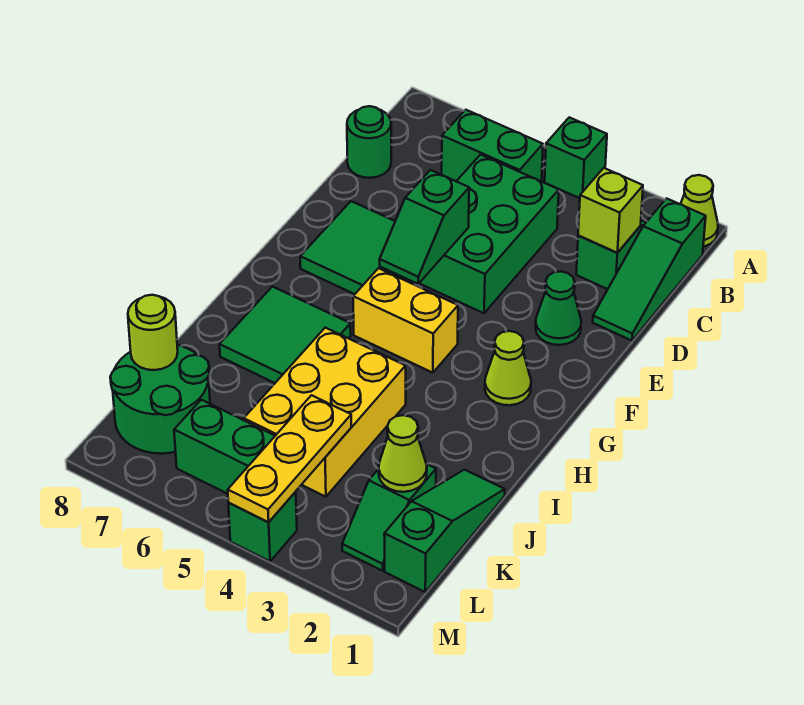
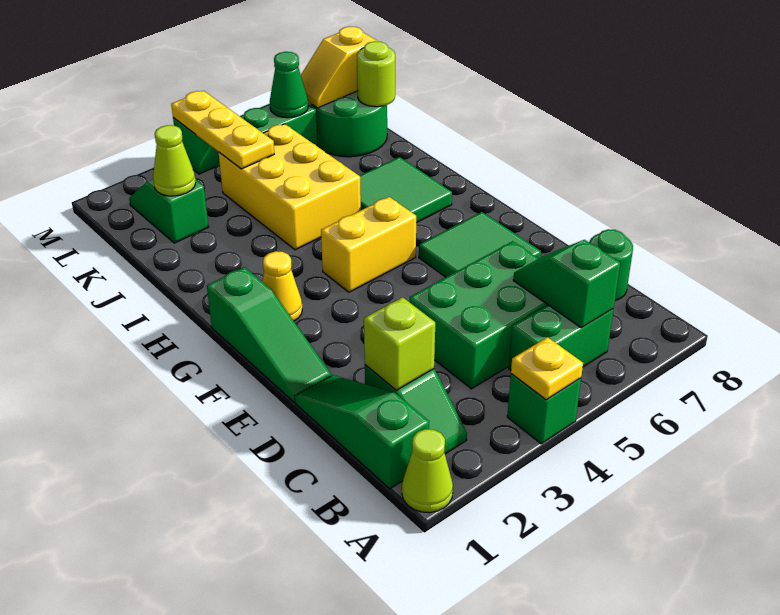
none -> yellow 1x1 plate [511,337,583,400]
green 2x3 brick [419,155,559,313] -> green 2x3 brick turned to [410,241,547,389]
green 1x1 cone [536,271,581,345] -> green 1x1 cone moved to [270,52,308,118]
green 1x2 slope [380,170,469,284] -> green 1x2 slope moved to [513,240,620,328]
lime 1x1 cone [485,331,531,405] -> yellow 1x1 cone [262,251,302,321]
green 1x3 slope [384,470,505,592] -> green 1x3 slope moved to [207,267,331,402]
none -> yellow 1x2 slope [301,26,378,108]

